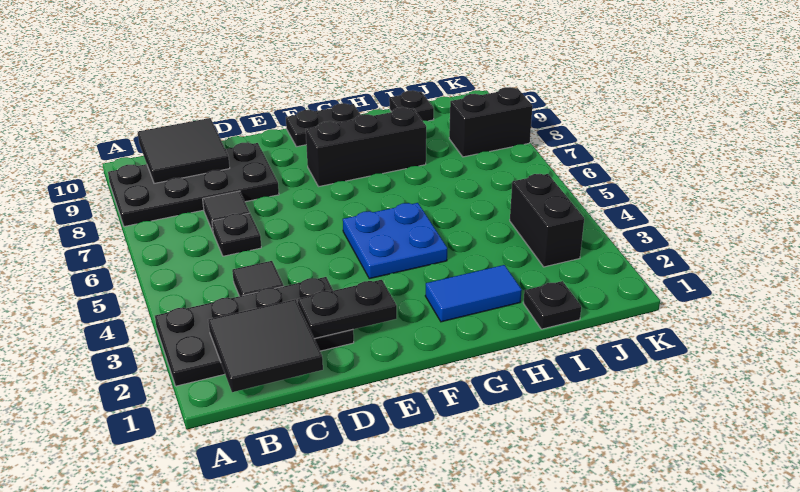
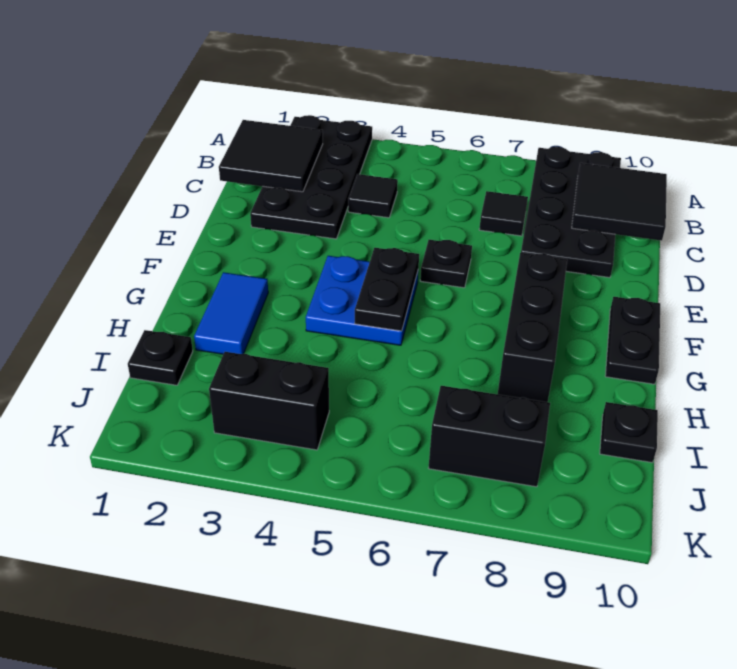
black 1x1 plate [212,213,261,256] -> black 1x1 plate moved to [420,240,472,288]
black 1x2 plate [298,280,397,339] -> black 1x2 plate moved to [355,248,419,331]
black 1x2 brick [449,87,533,157] -> black 1x2 brick turned to [429,386,550,487]

